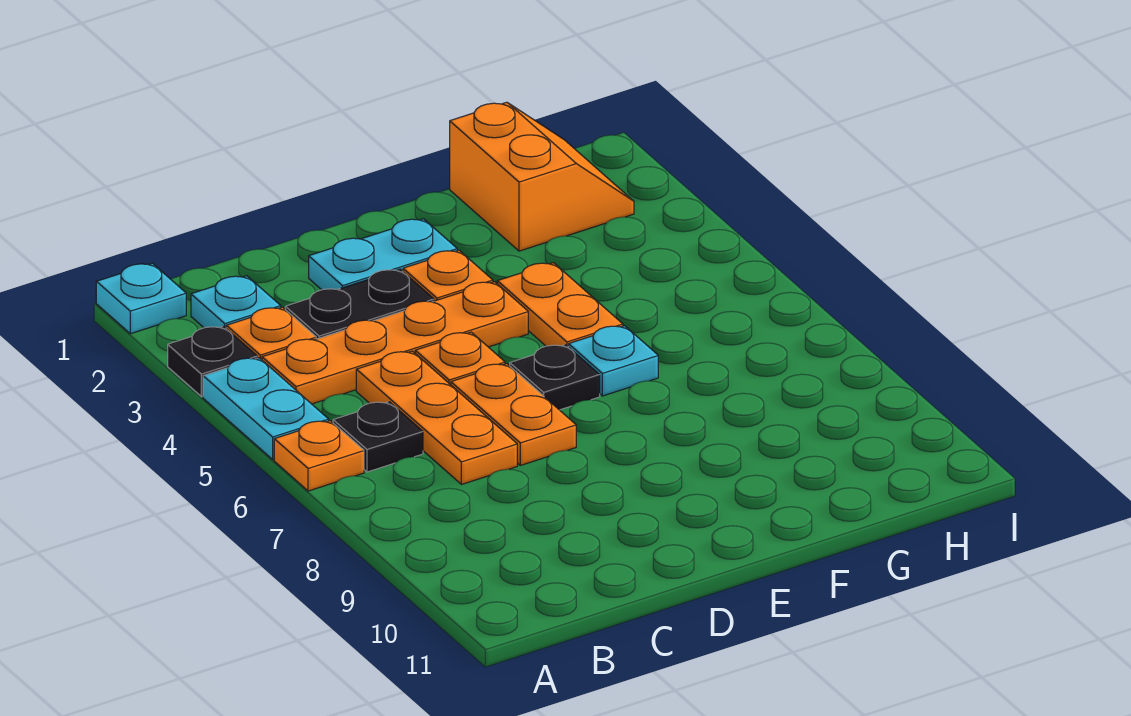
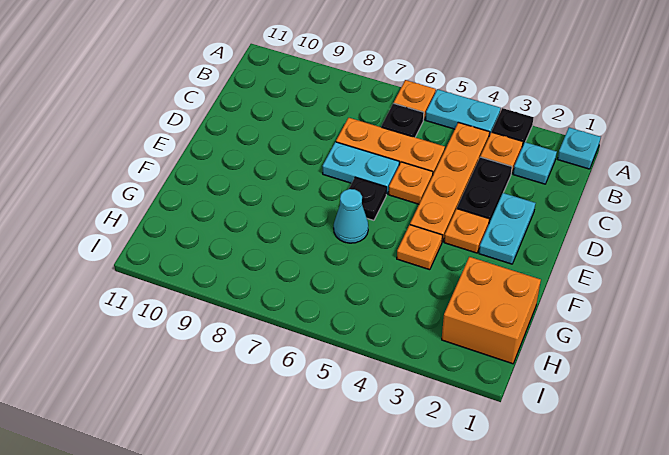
orange 1x2 plate [451,364,576,465] -> cyan 1x2 plate [322,142,399,194]
orange 1x2 plate [497,263,623,347] -> orange 1x1 plate [397,225,442,270]
cyan 1x1 plate [569,326,658,396] -> cyan 1x1 cone [334,189,368,243]
orange 2x2 slope [450,102,634,251] -> orange 2x2 brick [442,257,541,364]

